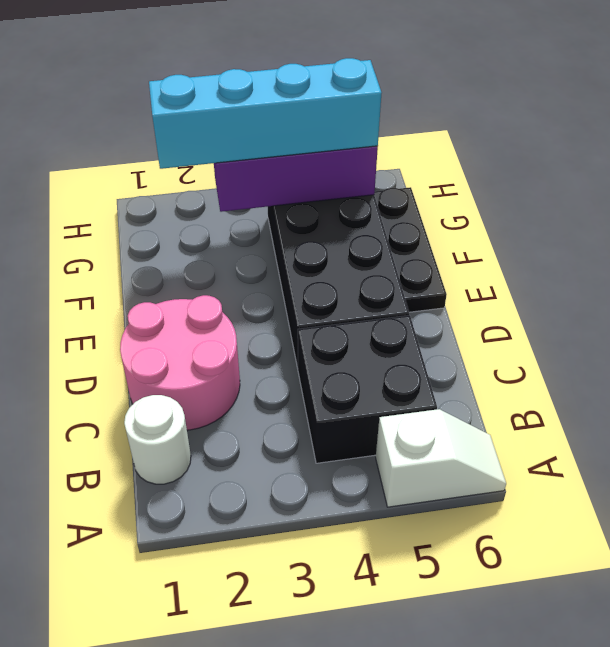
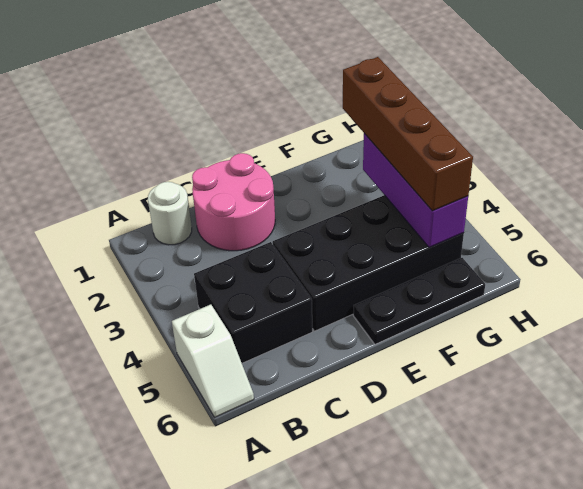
cyan 1x4 brick [149,58,381,169] -> brown 1x4 brick [343,57,473,211]

